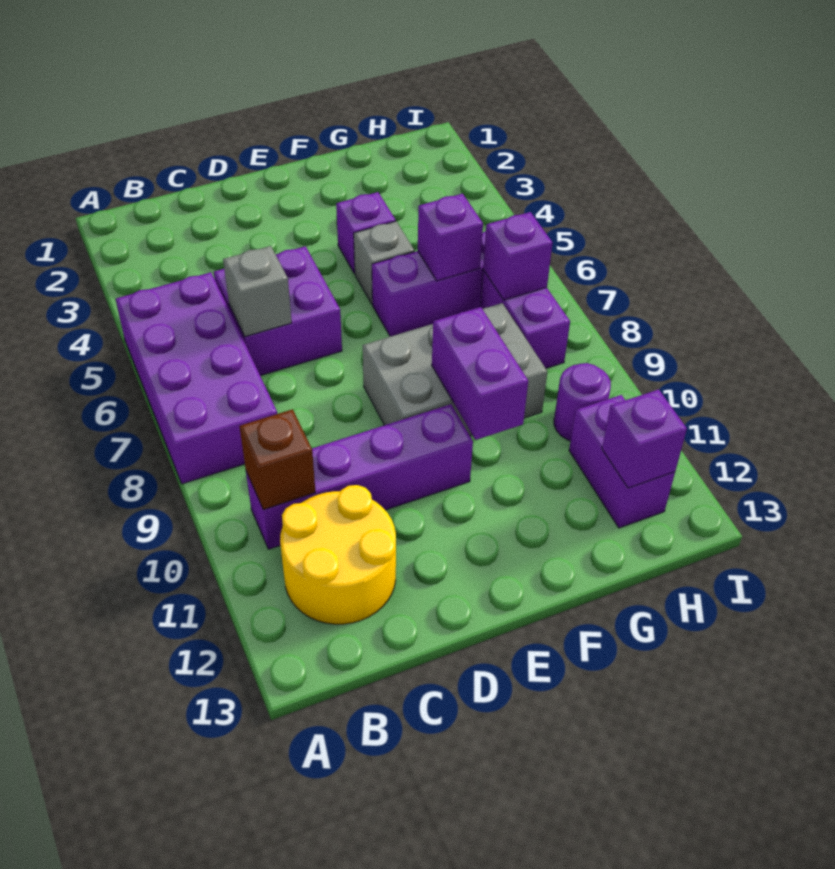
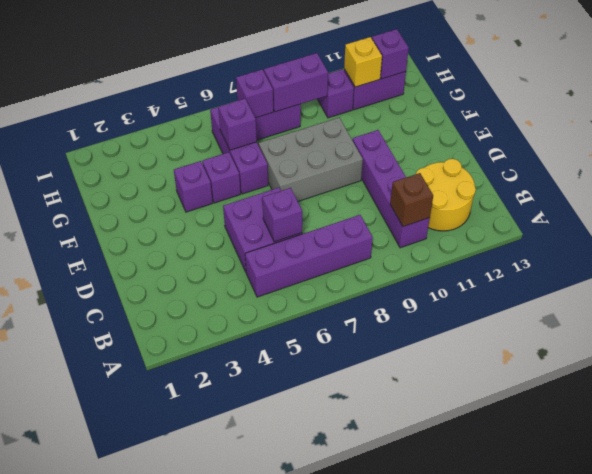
purple 2x4 brick [116,272,277,484] -> purple 1x4 brick [245,215,373,297]
grey 1x1 brick [223,246,292,336] -> purple 1x1 brick [262,188,302,242]
grey 2x3 brick [362,303,547,436] -> grey 2x3 brick turned to [259,118,363,201]
grey 1x1 brick [354,221,415,304] -> purple 1x1 brick [202,152,241,203]
purple 1x2 brick [432,307,528,440] -> purple 1x2 brick moved to [264,53,328,112]
purple 1x1 round brick [554,363,611,441] -> purple 1x1 brick [318,69,354,118]
none -> yellow 1x1 brick [344,37,382,87]

